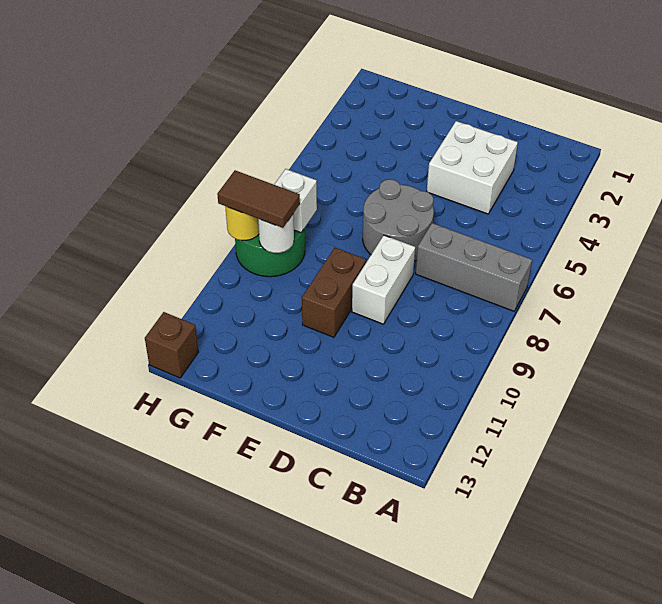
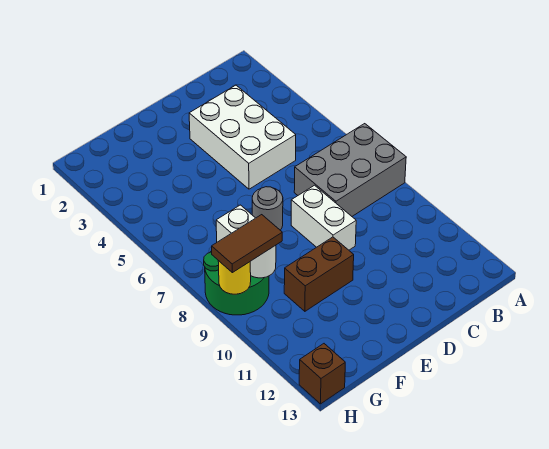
grey 1x3 brick [416,223,532,311] -> grey 2x3 brick [294,124,406,216]
white 2x2 brick [427,121,518,214] -> white 2x3 brick [189,85,296,189]
grey 2x2 round brick [363,179,434,261] -> grey 1x1 round brick [252,187,283,230]
brown 1x2 brick [302,248,366,337] -> brown 1x2 brick turned to [284,237,354,311]

